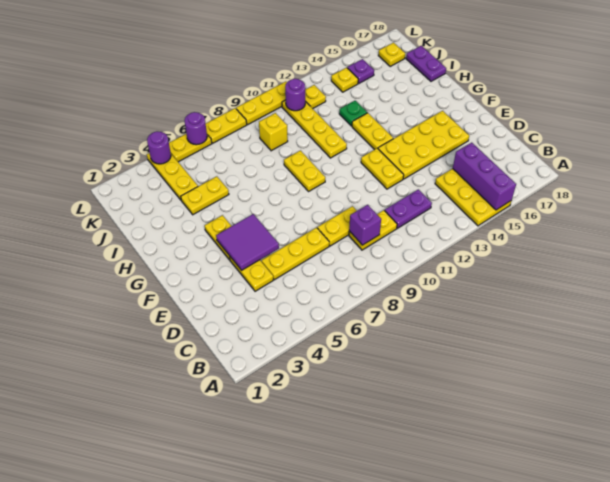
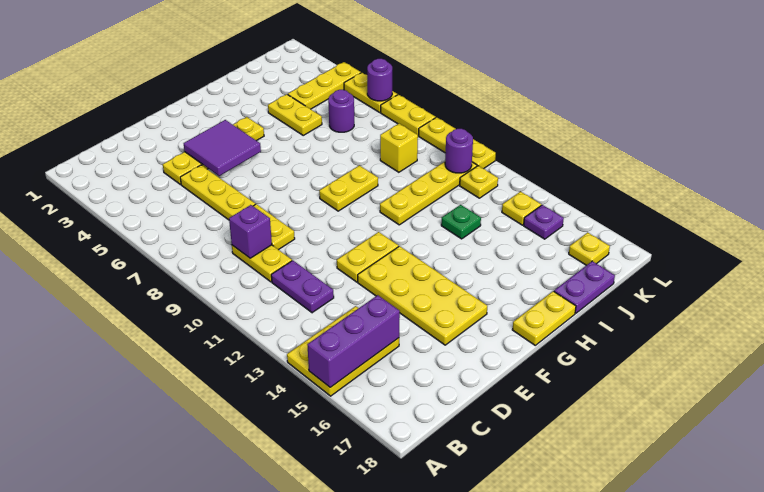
yellow 1x2 plate [352,113,393,150] -> yellow 1x2 plate moved to [512,291,576,345]
purple 1x1 round brick [147,131,171,164] -> purple 1x1 round brick moved to [328,90,354,132]

